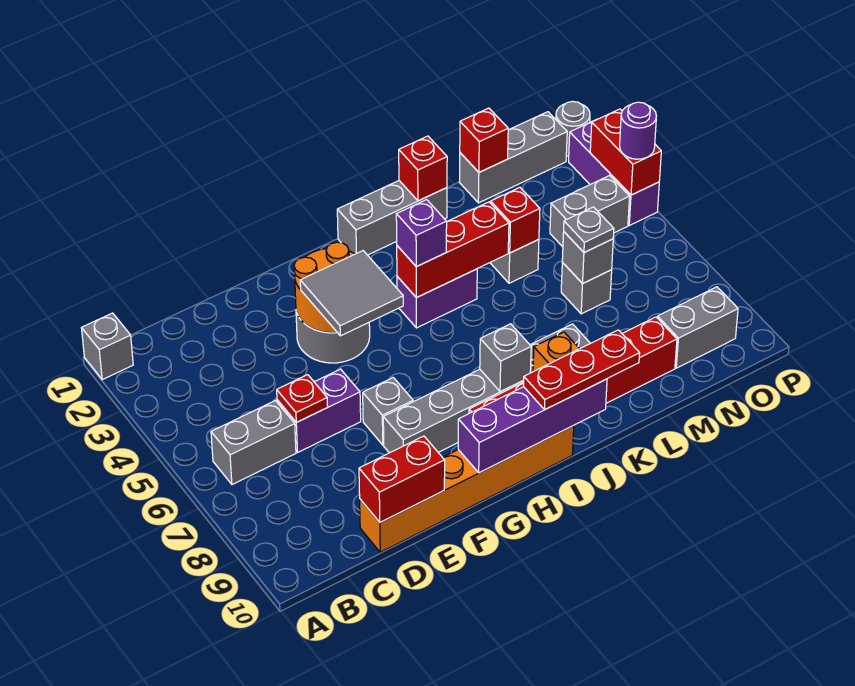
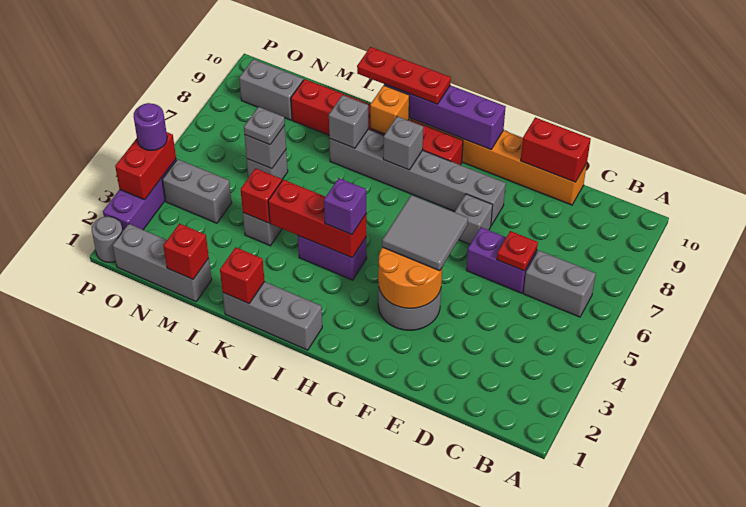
grey 1x1 brick [82,313,133,380] -> grey 1x1 brick moved to [329,95,368,148]

